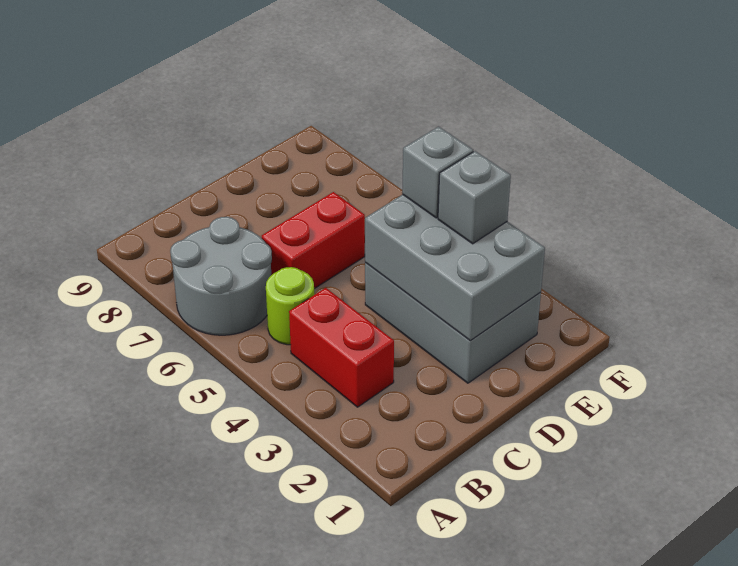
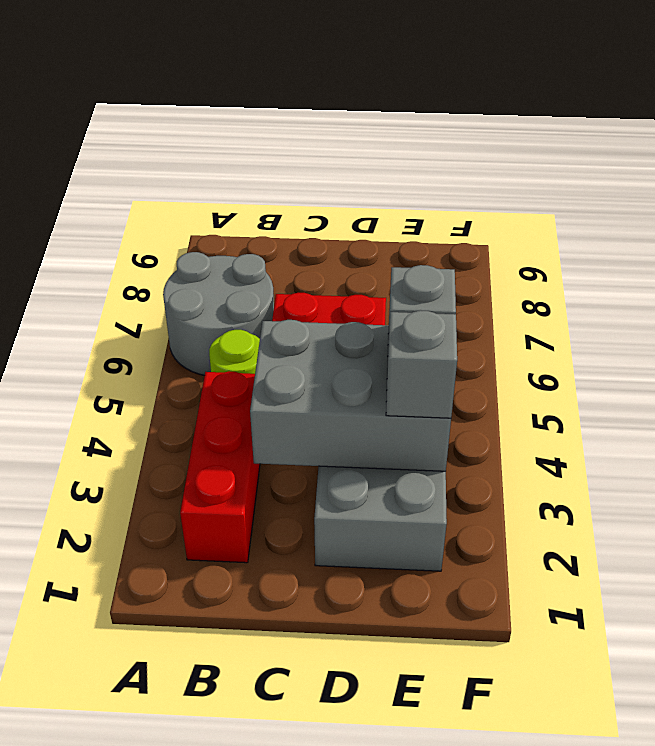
red 1x2 brick [289,288,394,407] -> red 1x3 brick [180,371,260,563]
grey 2x3 brick [365,194,545,340] -> grey 2x3 brick turned to [250,320,451,471]

